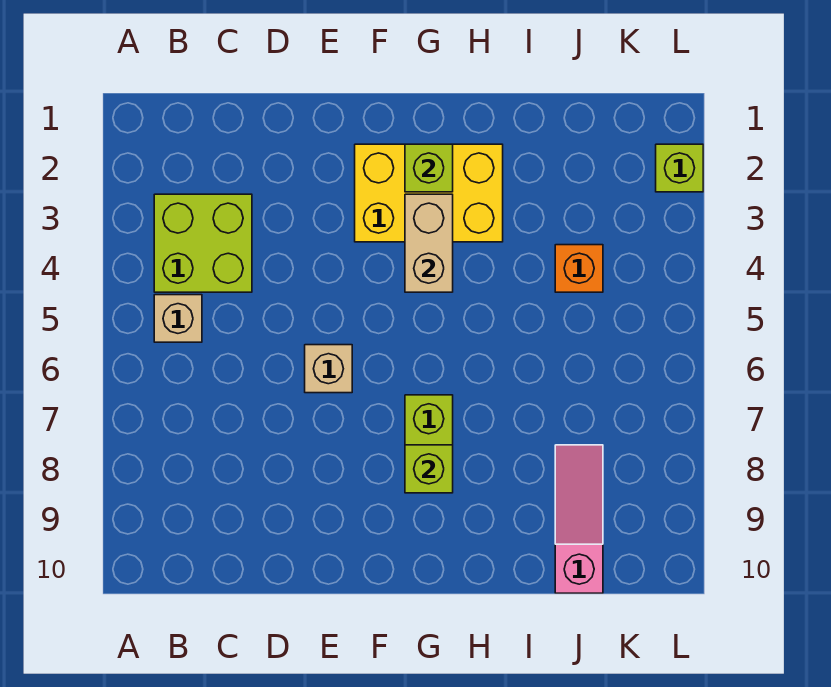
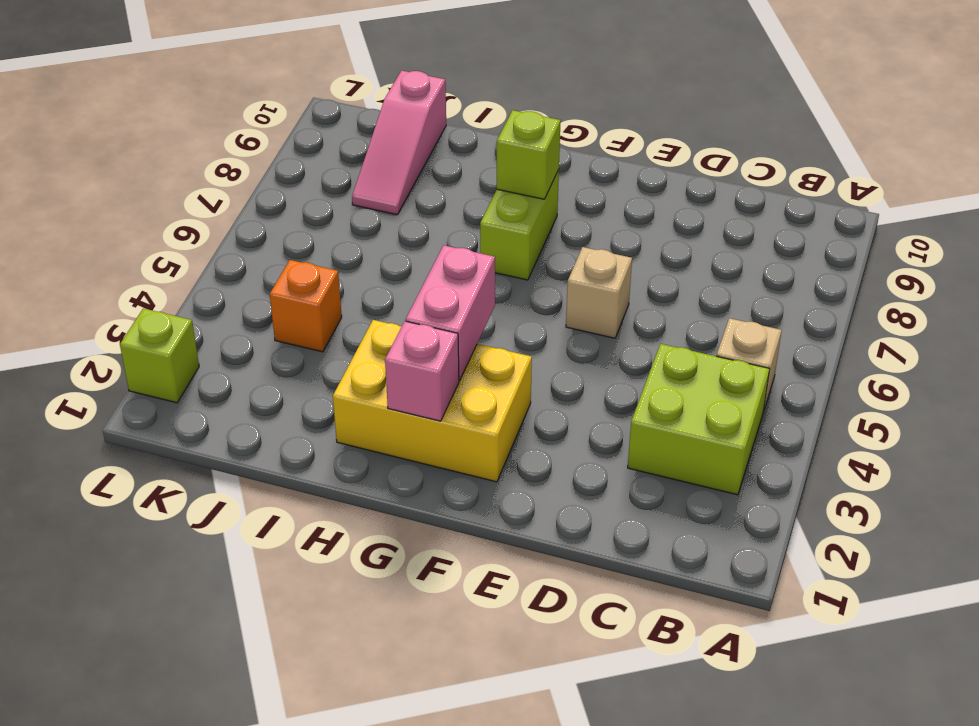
lime 1x1 brick [405,144,453,192] -> pink 1x1 brick [385,321,459,421]
tan 1x2 brick [405,194,453,292] -> pink 1x2 brick [406,245,495,380]

